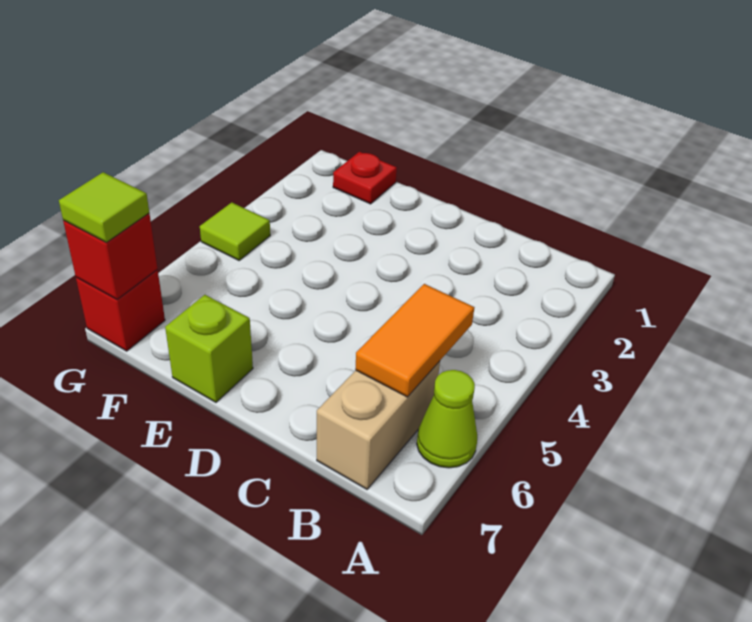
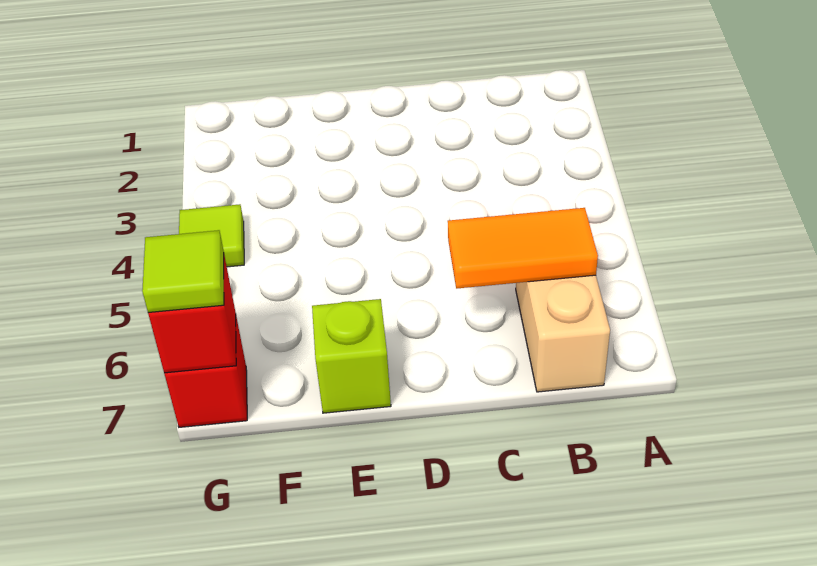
lime 1x1 cone [417,370,477,468] -> none
orange 1x2 tile [355,284,474,397] -> orange 1x2 tile turned to [448,208,598,289]
red 1x1 plate [333,152,397,204] -> none

